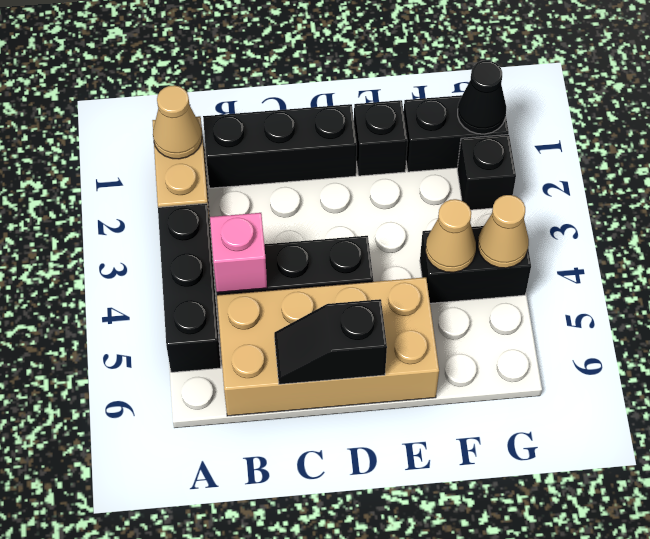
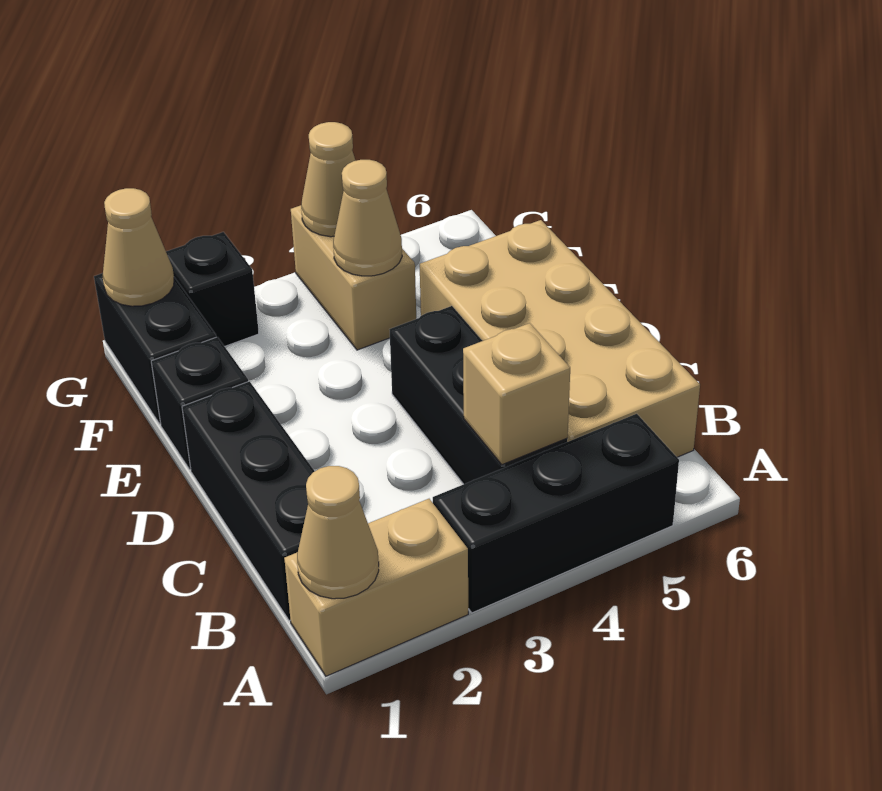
pink 1x1 brick [210,213,267,292] -> tan 1x1 brick [463,323,570,465]
black 1x2 slope [274,299,387,384] -> none
black 1x2 brick [420,226,531,303] -> tan 1x2 brick [291,205,416,350]
black 1x1 cone [458,61,506,134] -> tan 1x1 cone [103,188,174,306]

